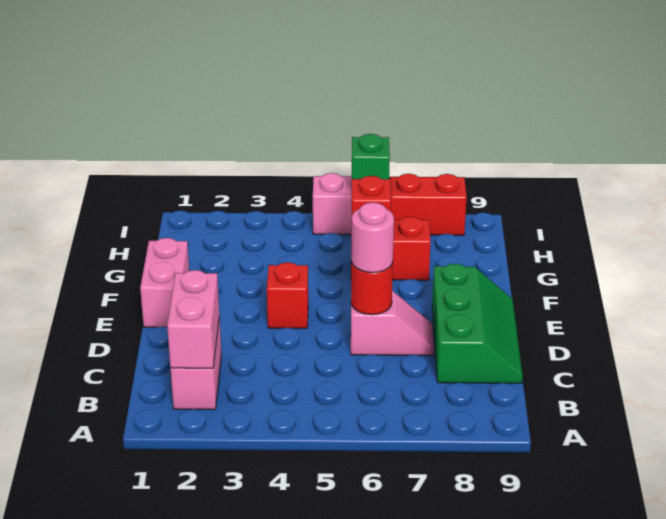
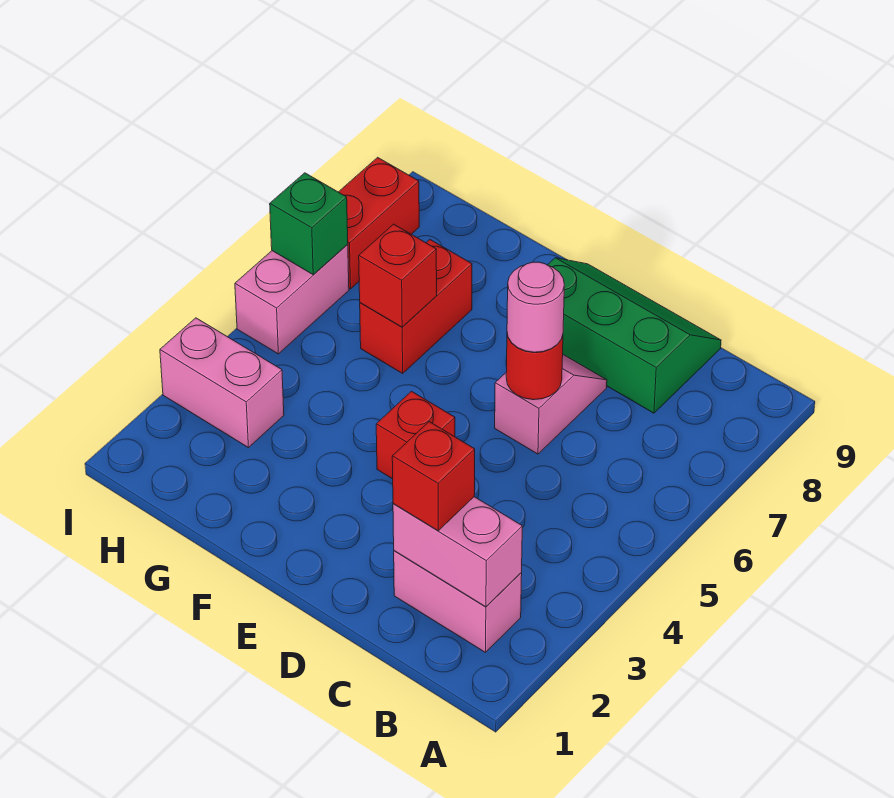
none -> red 1x1 brick [392,422,475,531]
pink 1x2 brick [140,238,189,327] -> pink 1x2 brick moved to [160,318,284,448]

